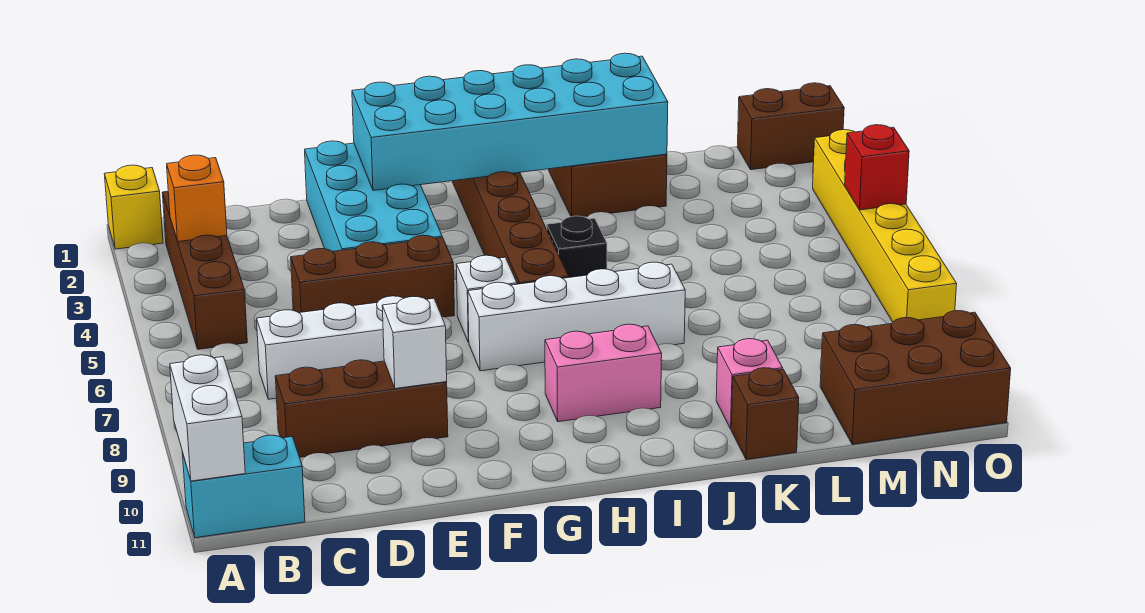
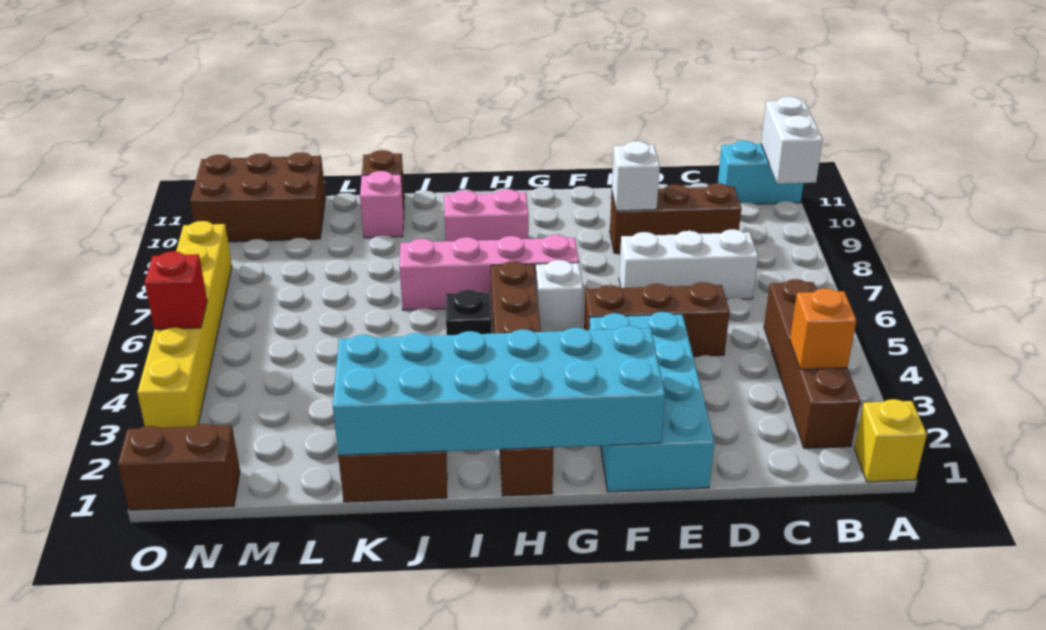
white 1x4 brick [468,262,685,371] -> pink 1x4 brick [400,235,579,310]

